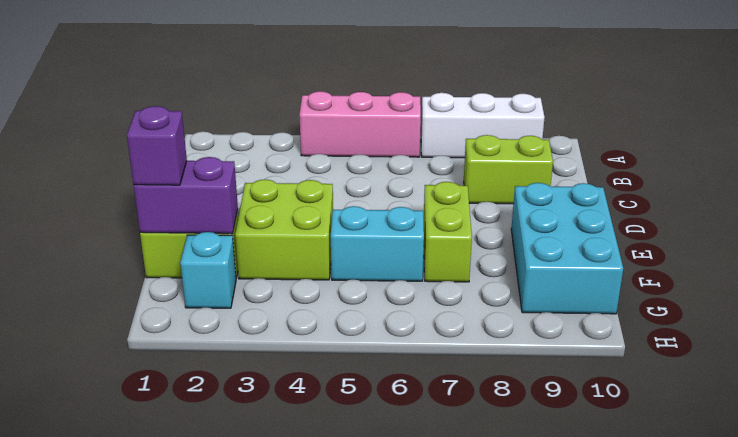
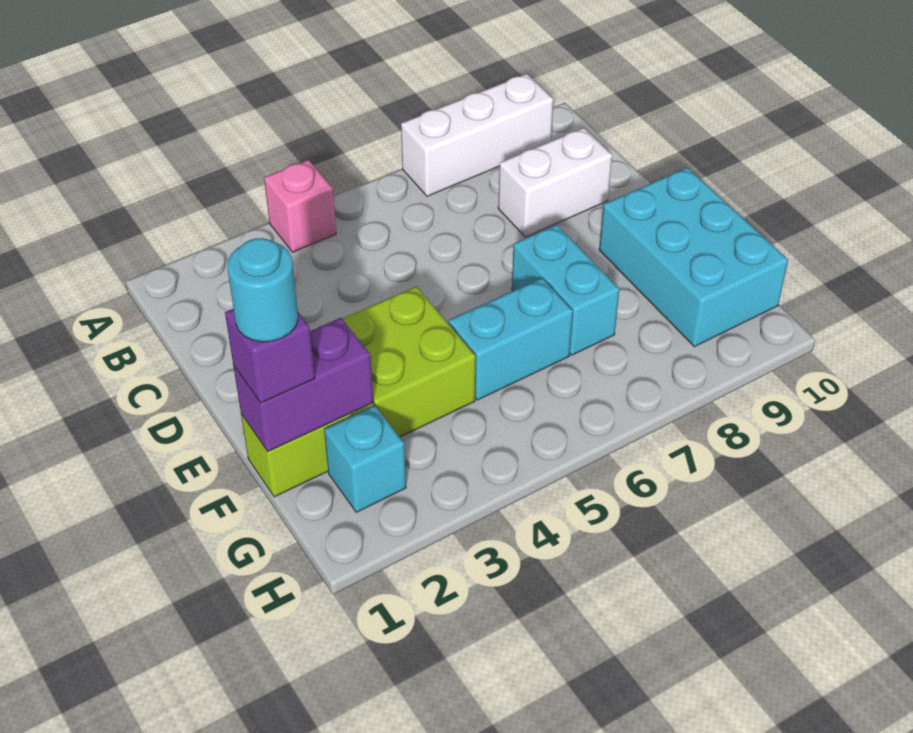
pink 1x3 brick [299,91,421,157] -> pink 1x1 brick [264,160,336,252]
lime 1x2 brick [464,135,553,204] -> white 1x2 brick [498,128,612,237]
lime 1x2 brick [424,182,472,282] -> cyan 1x2 brick [512,225,620,355]
none -> cyan 1x1 round brick [227,238,298,342]

